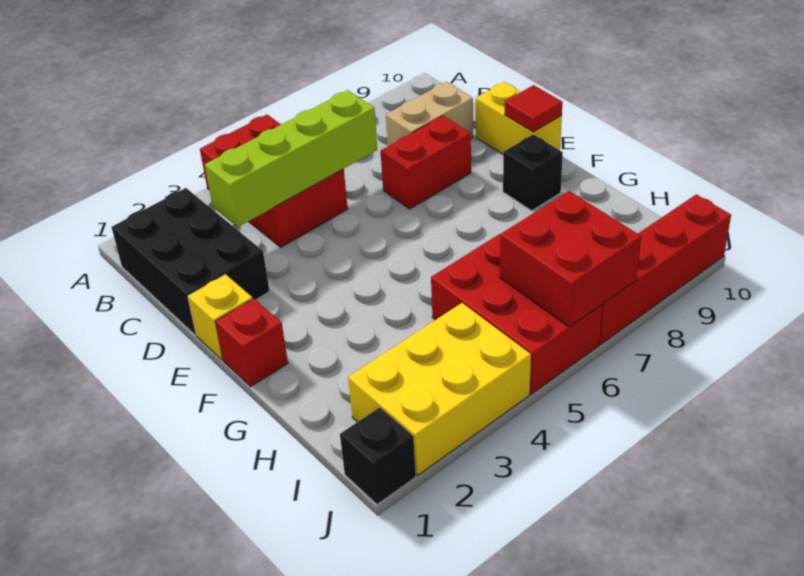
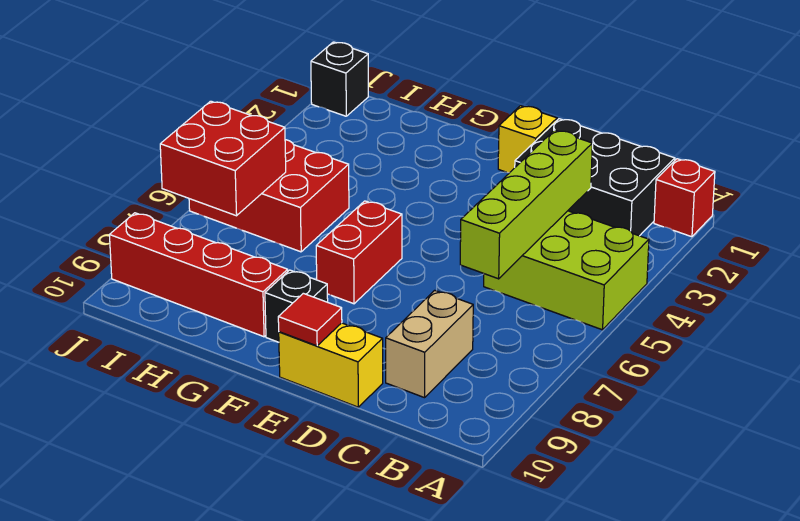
red 2x3 brick [200,115,348,247] -> lime 2x3 brick [484,211,649,330]
red 1x2 brick [381,116,471,209] -> red 1x2 brick moved to [316,201,402,304]
red 1x1 brick [215,299,288,387] -> red 1x1 brick moved to [654,159,715,237]
yellow 2x3 brick [348,303,531,475] -> none
red 1x4 brick [599,194,731,344] -> red 1x4 brick turned to [110,213,288,337]

